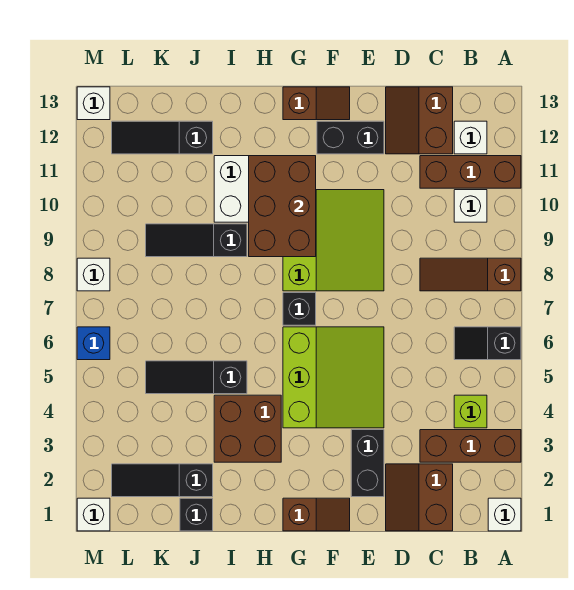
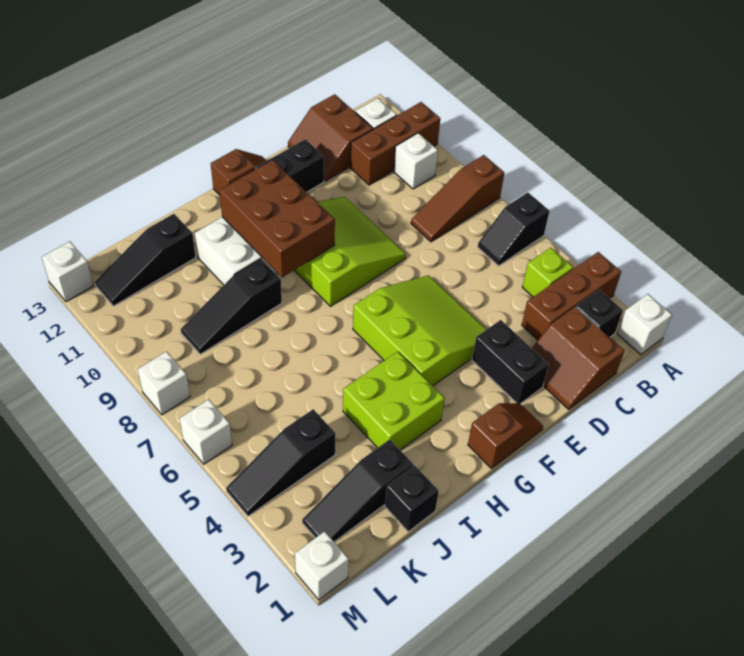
black 1x1 brick [283,293,316,325] -> black 1x1 brick moved to [576,290,623,337]
brown 2x2 brick [214,395,281,462] -> lime 2x2 brick [343,352,445,450]
black 1x3 slope [146,361,247,394] -> black 1x3 slope moved to [226,409,335,516]
blue 1x1 brick [77,327,110,360] -> white 1x1 brick [180,399,232,464]

